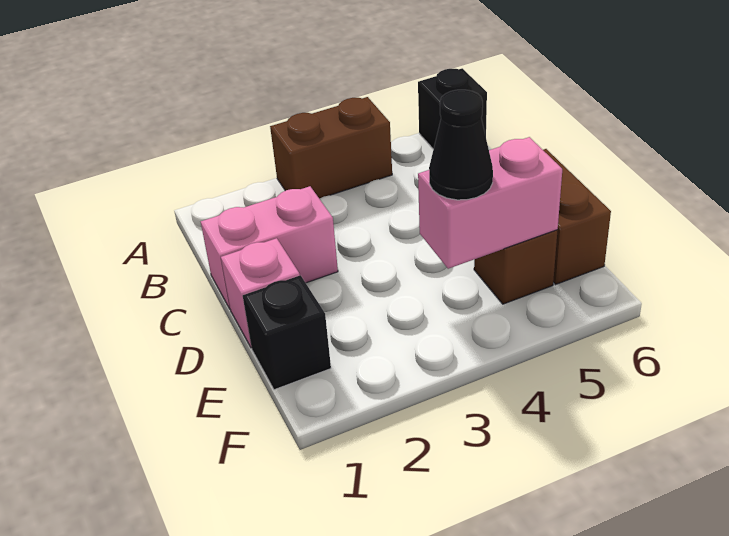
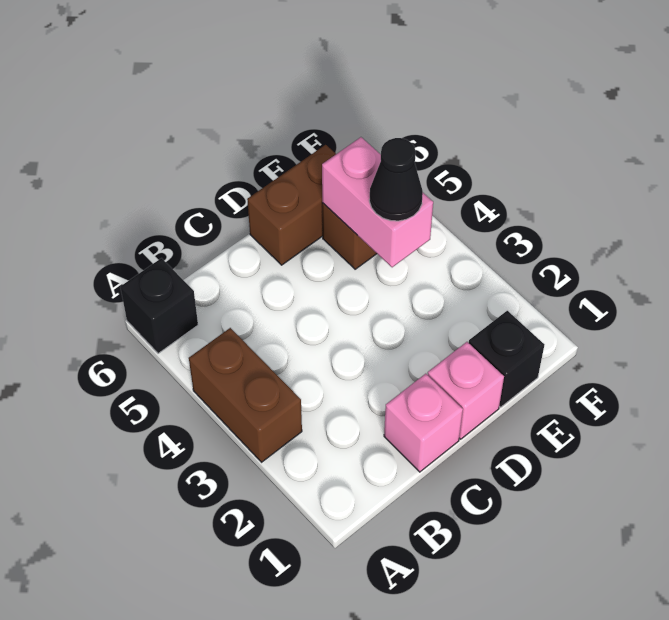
pink 1x2 brick [201,186,338,309] -> pink 1x1 brick [384,374,463,472]

